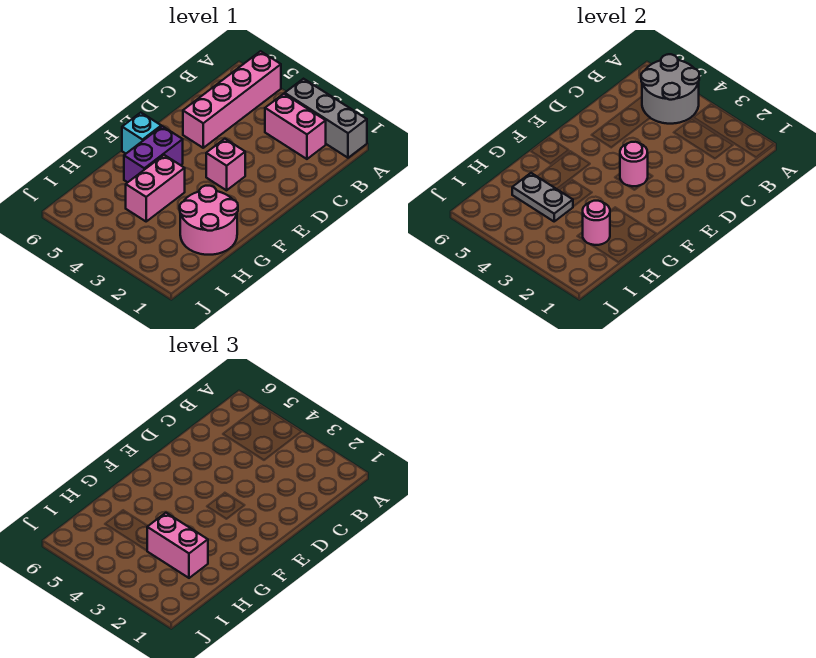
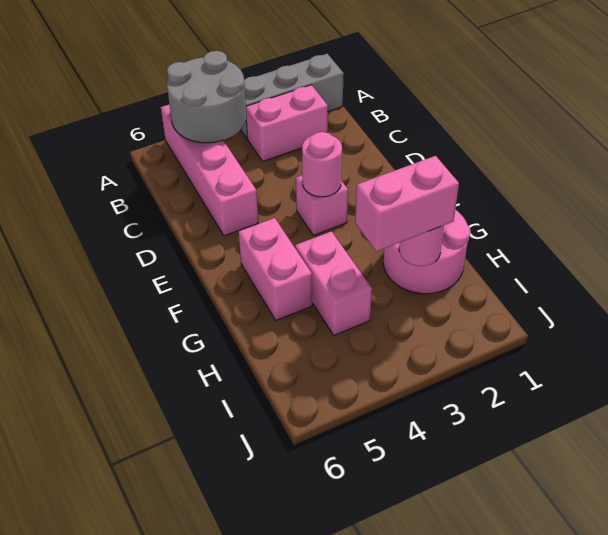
purple 1x2 brick [124,126,183,182] -> pink 1x2 brick [239,218,312,320]
cyan 1x1 brick [122,113,161,154] -> none
grey 1x2 plate [512,173,573,221] -> none

